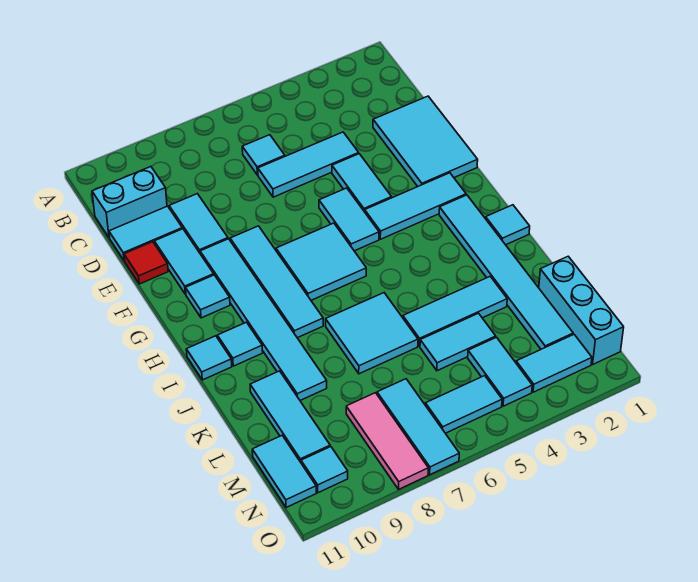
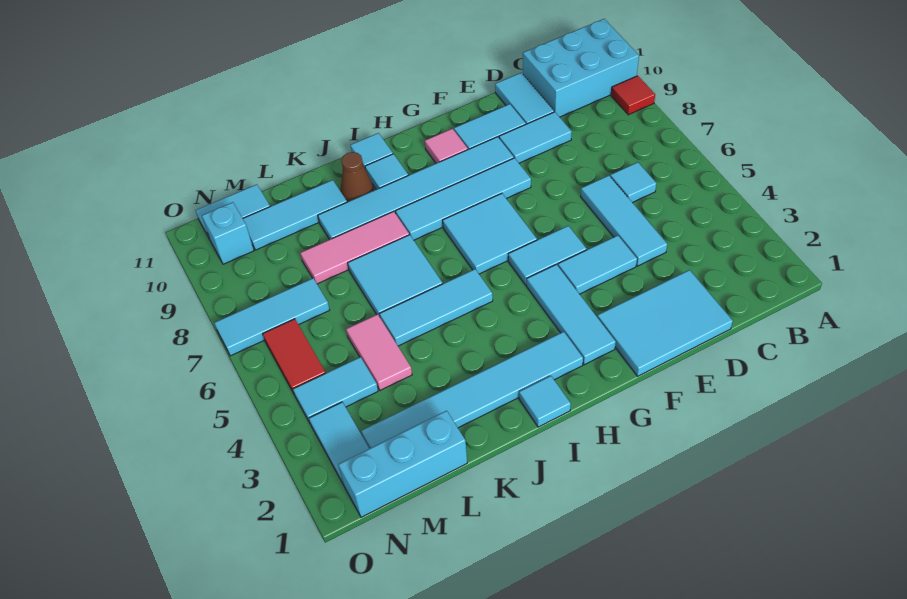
cyan 1x2 brick [92,167,167,238] -> cyan 2x3 brick [523,19,639,117]
red 1x1 tile [124,242,168,284] -> red 1x1 tile moved to [611,76,655,115]
cyan 1x1 tile [186,275,230,318] -> pink 1x1 tile [425,129,468,163]
none -> brown 1x1 cone [341,152,373,202]
cyan 1x3 tile [403,277,507,346] -> cyan 1x3 tile turned to [380,269,493,346]
cyan 1x2 tile [420,313,496,371] -> pink 1x2 tile [346,314,412,390]
pink 1x3 tile [346,393,428,489] -> pink 1x3 tile moved to [300,211,409,284]
cyan 1x2 tile [425,376,502,433] -> red 1x2 tile [263,319,326,394]
cyan 1x1 tile [301,447,348,493] -> cyan 1x1 brick [202,202,254,264]

